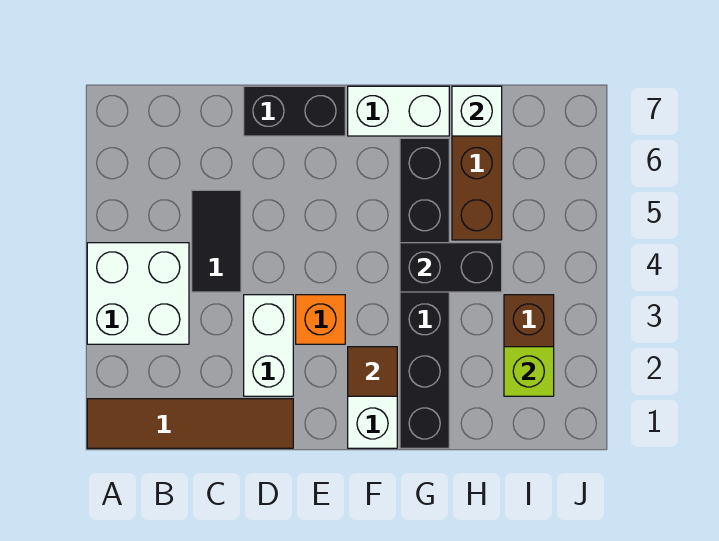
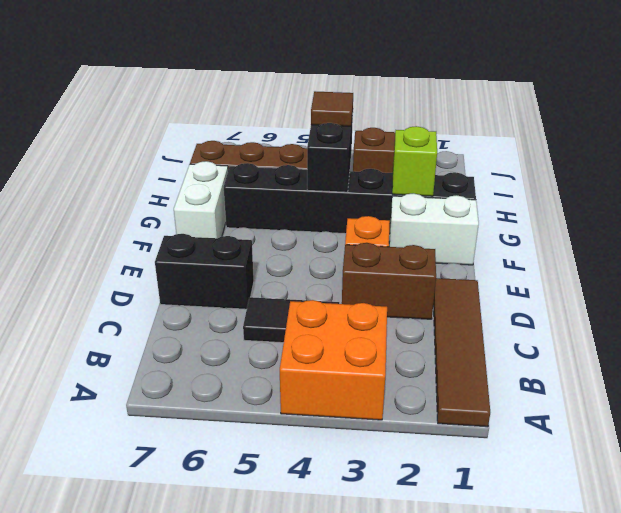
white 2x2 brick [87,243,189,344] -> orange 2x2 brick [280,300,387,420]
white 1x2 brick [244,295,293,396] -> brown 1x2 brick [342,243,436,319]
black 1x2 brick [244,86,345,136] -> black 1x2 brick turned to [155,234,254,309]
brown 1x1 tile [348,347,397,396] -> brown 1x1 tile moved to [311,91,353,126]
white 1x1 brick [452,86,502,136] -> none
lime 1x1 brick [504,347,554,396] -> lime 1x1 brick moved to [392,126,437,196]

